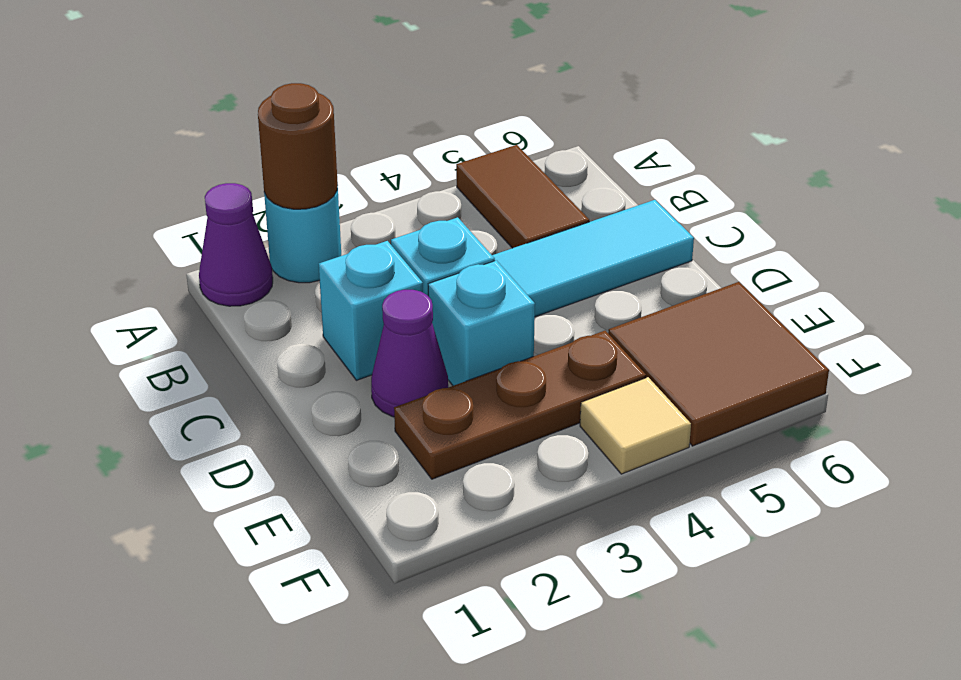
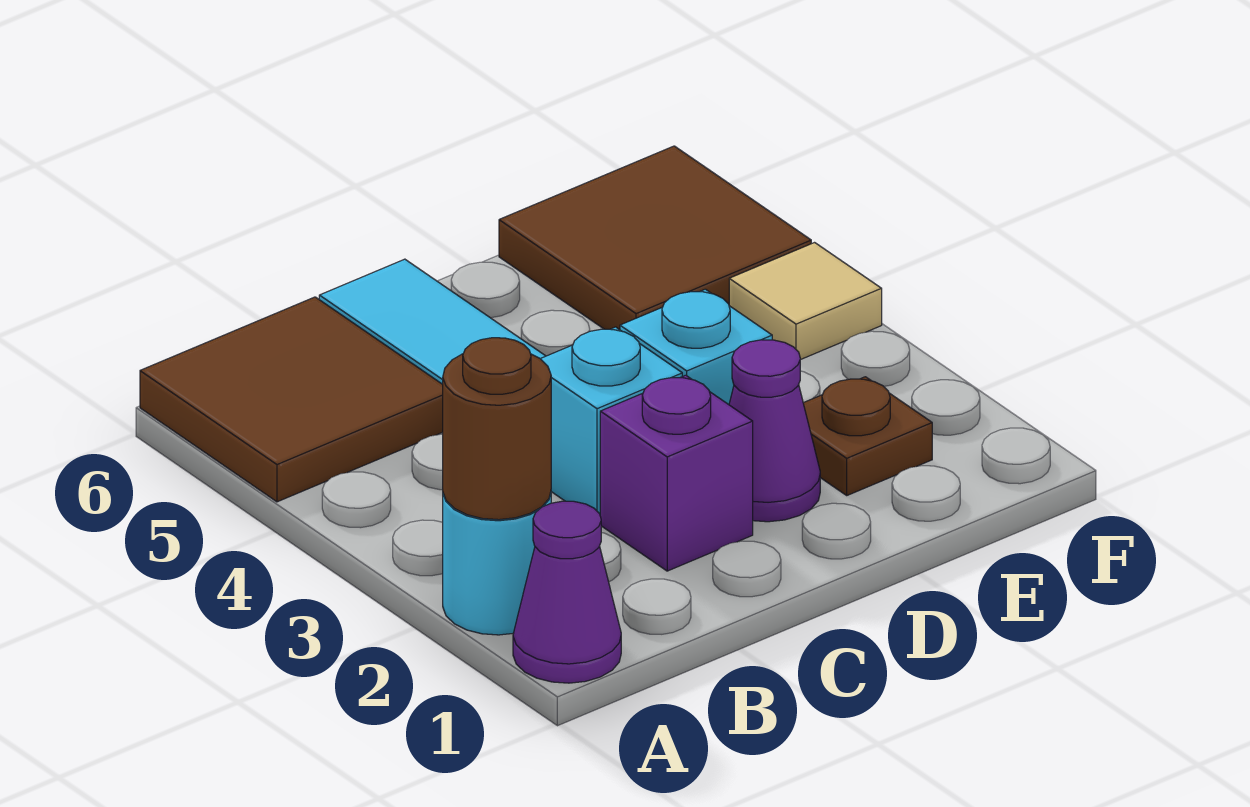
brown 1x2 tile [456,145,589,248] -> brown 2x2 tile [140,297,443,502]
cyan 1x1 brick [319,241,423,380] -> purple 1x1 brick [600,375,753,571]
brown 1x3 plate [394,331,646,479] -> brown 1x1 plate [803,377,932,495]

